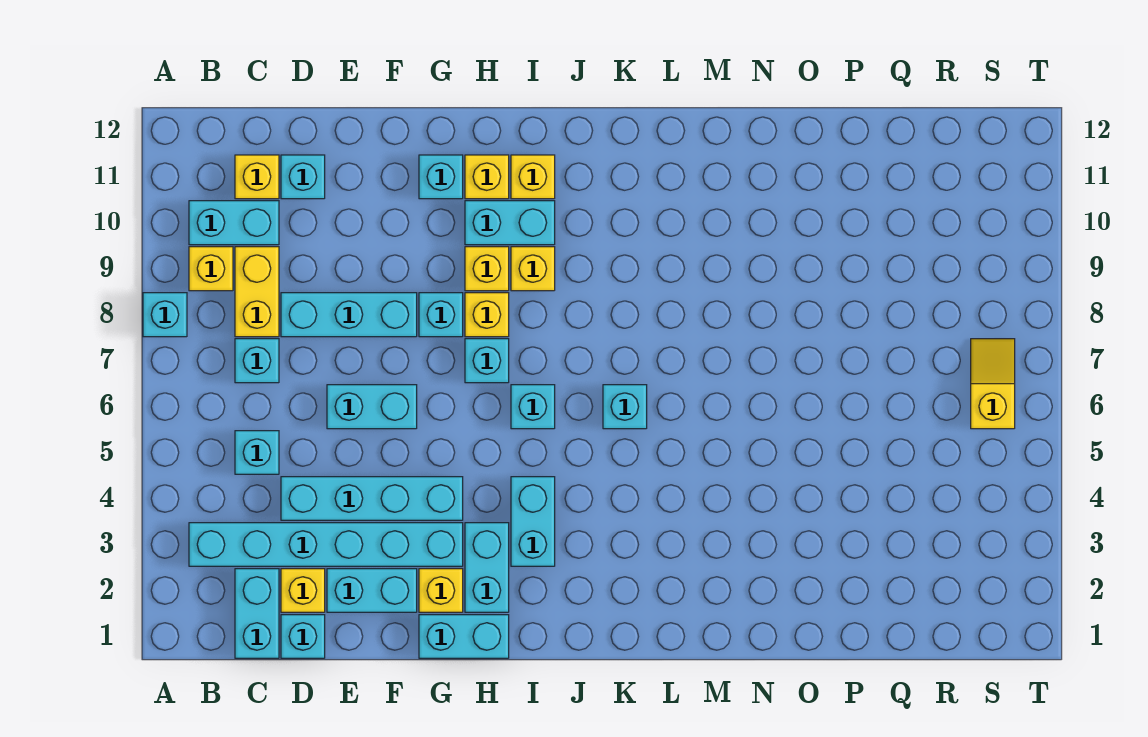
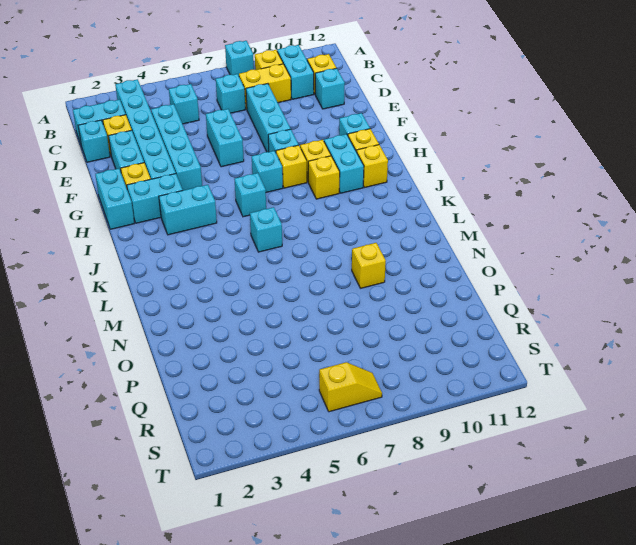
none -> yellow 1x1 brick [352,243,386,288]

